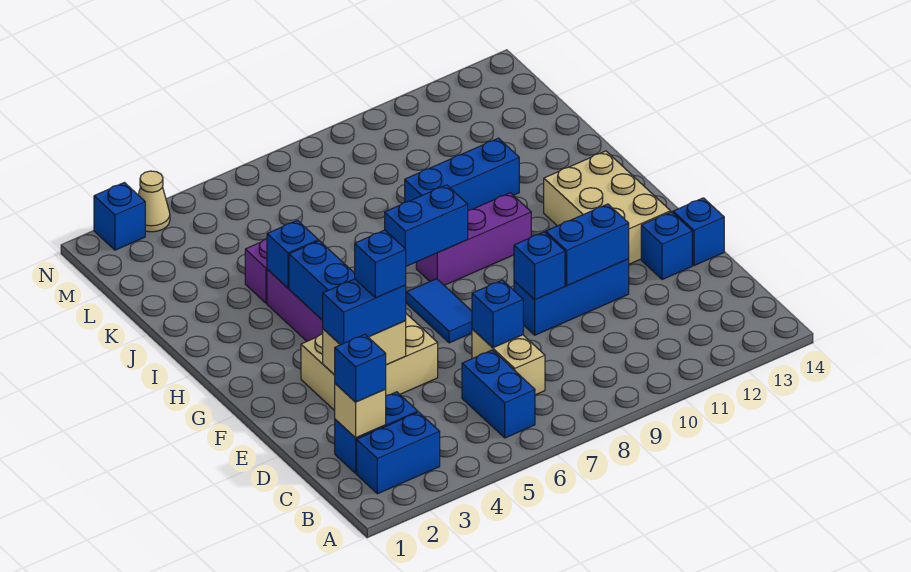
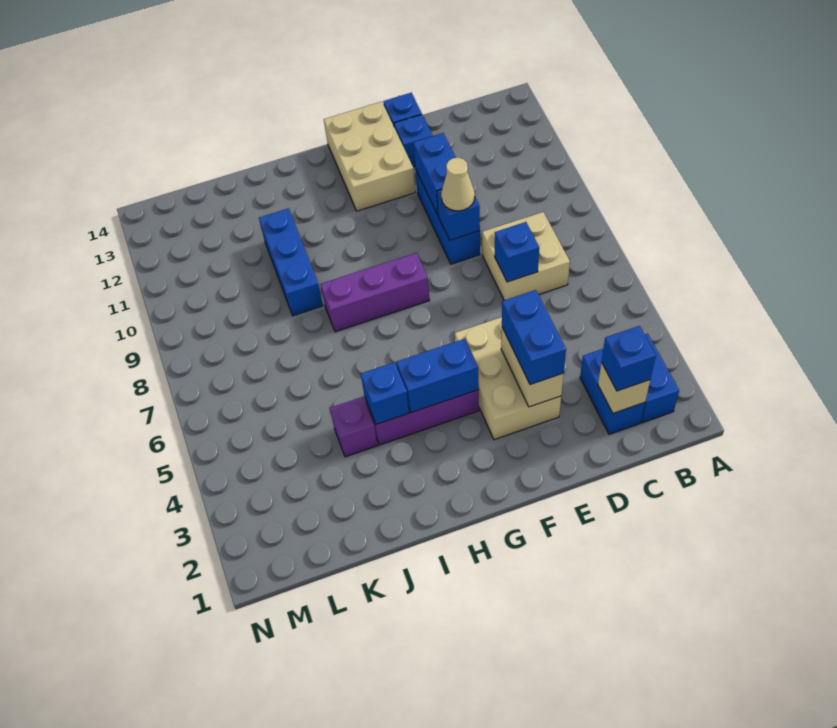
blue 1x2 brick [462,350,535,438] -> none
tan 1x2 brick [472,329,545,395] -> tan 2x2 brick [482,212,570,300]
blue 1x1 brick [355,230,406,298] -> none
blue 1x2 tile [406,279,472,343] -> none
tan 2x3 brick [544,151,671,264] -> tan 2x3 brick turned to [324,102,415,211]
blue 1x2 brick [385,185,468,266] -> none
purple 1x3 brick [416,193,531,285] -> purple 1x3 brick turned to [321,253,429,332]
blue 1x1 brick [94,183,145,250] -> none
tan 1x1 cone [138,171,170,232] -> tan 1x1 cone moved to [441,158,475,211]

